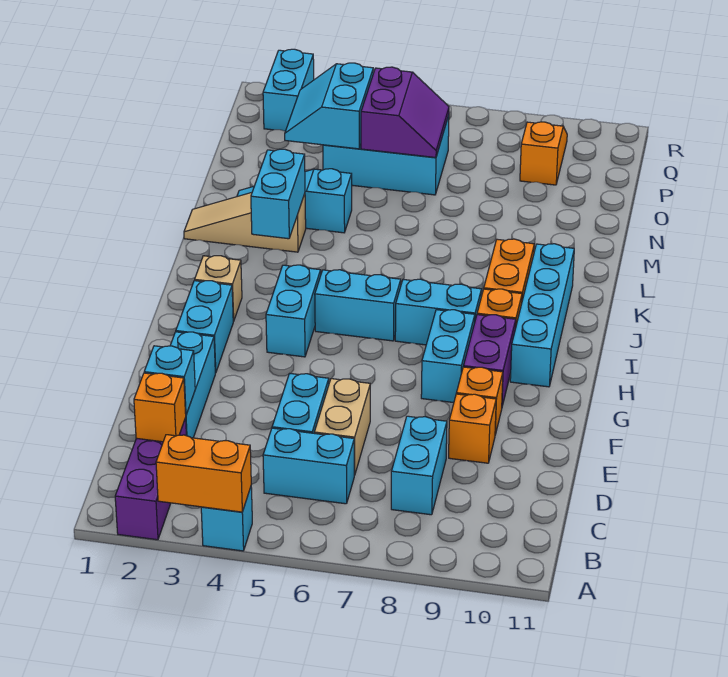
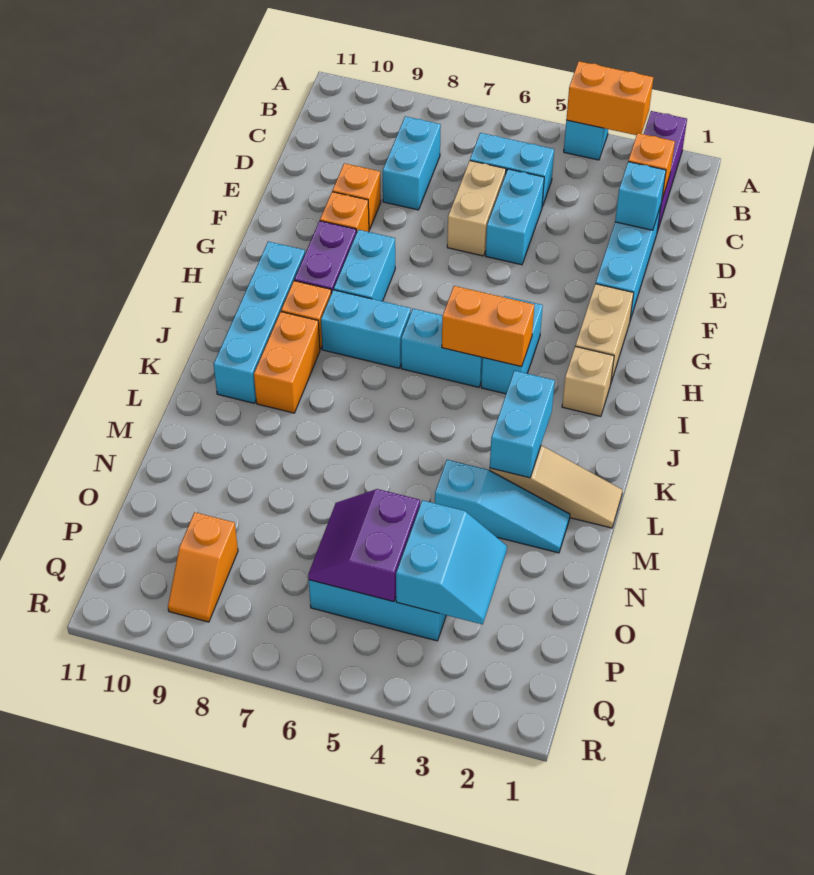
cyan 1x2 brick [176,281,233,373] -> tan 1x2 brick [575,284,634,382]
none -> orange 1x2 brick [442,286,534,367]
cyan 1x2 brick [263,49,314,131] -> none

